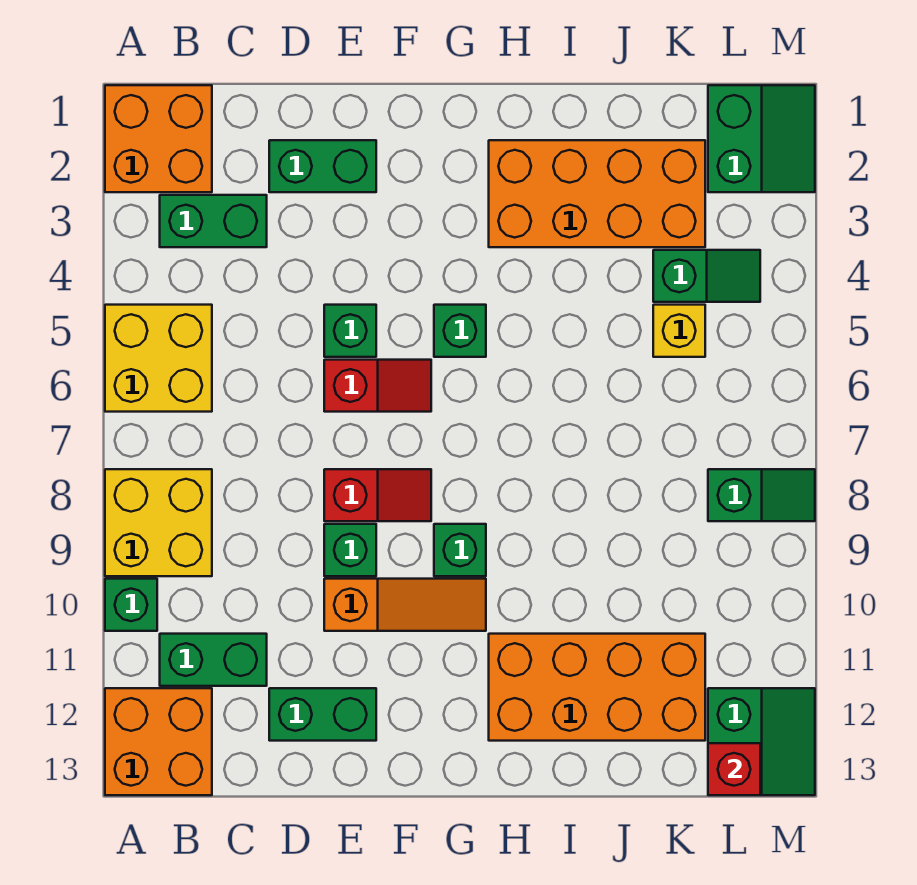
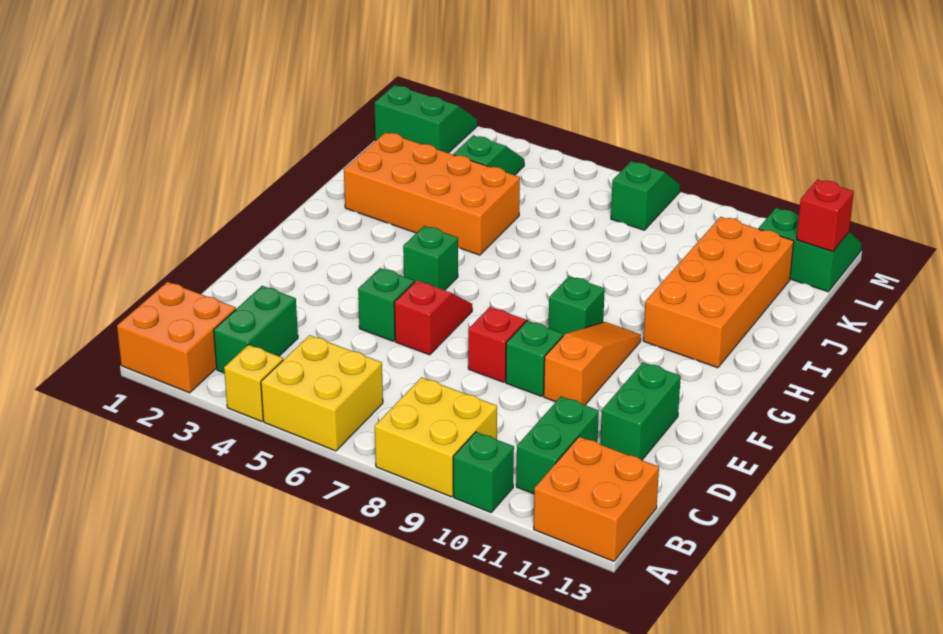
green 1x2 brick [269,140,376,192] -> none
orange 2x4 brick [489,140,705,247] -> orange 2x4 brick turned to [344,132,520,255]
yellow 1x1 brick [653,305,705,357] -> yellow 1x1 brick moved to [224,345,283,422]

